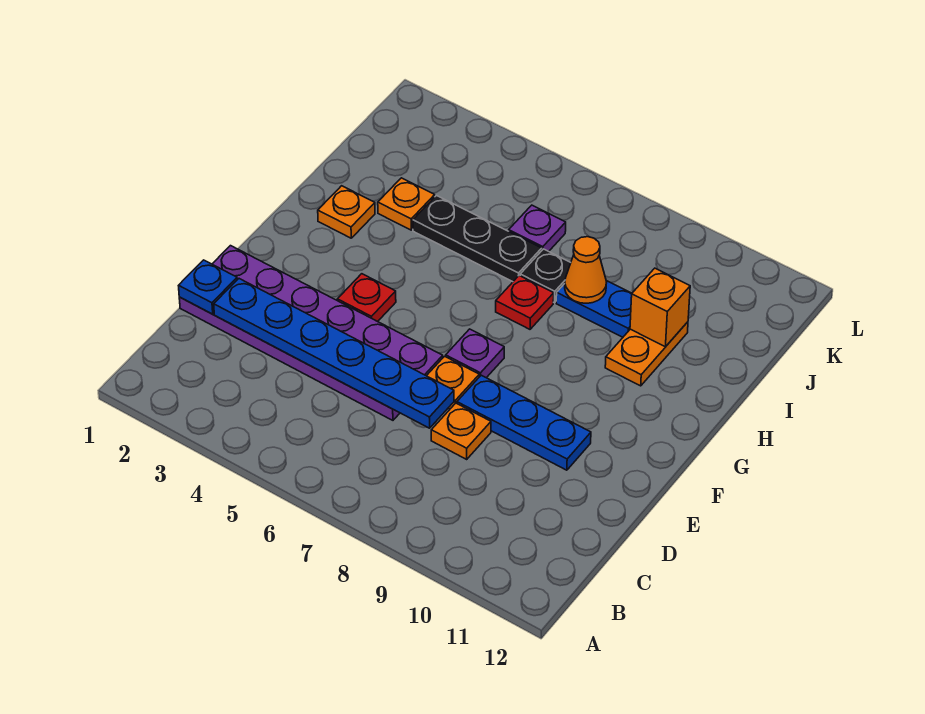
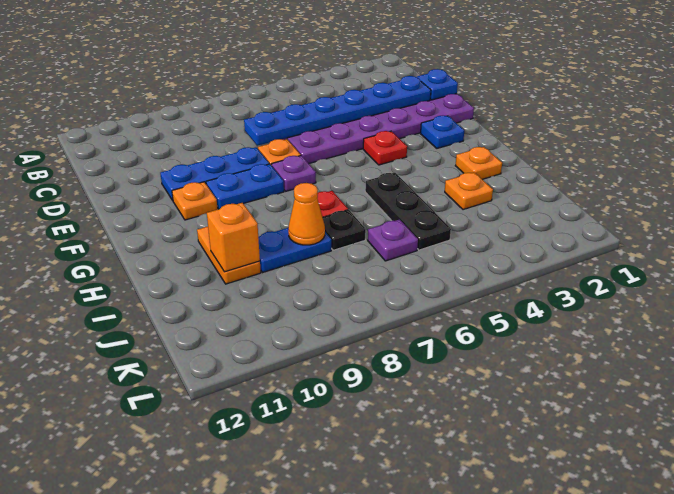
orange 1x1 plate [431,403,491,459] -> orange 1x1 plate moved to [172,182,218,220]
none -> blue 1x1 plate [421,116,464,148]
none -> blue 1x2 plate [206,164,284,209]
black 1x3 plate [413,196,542,282] -> black 1x3 plate turned to [365,173,451,250]

